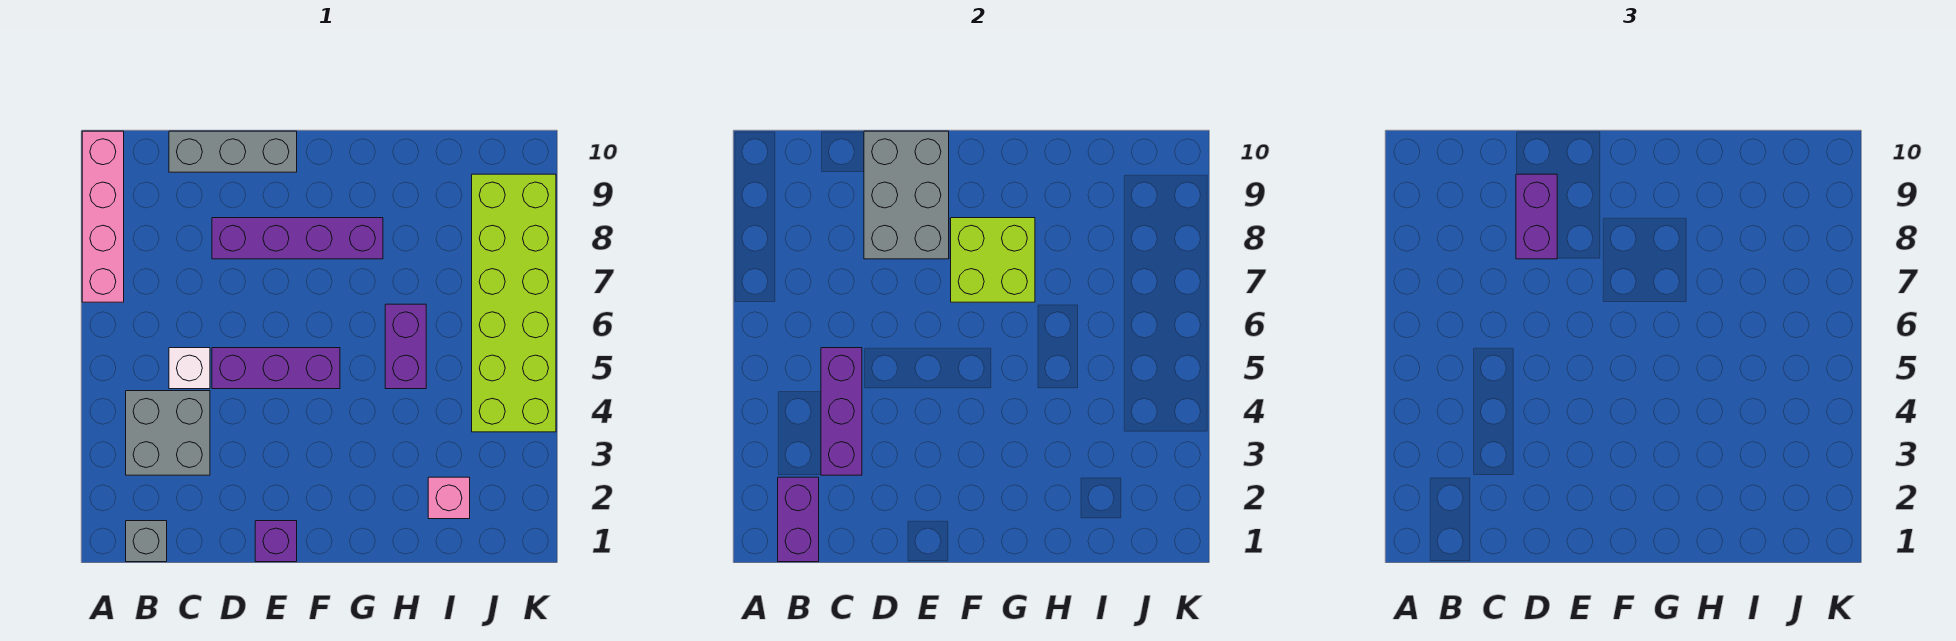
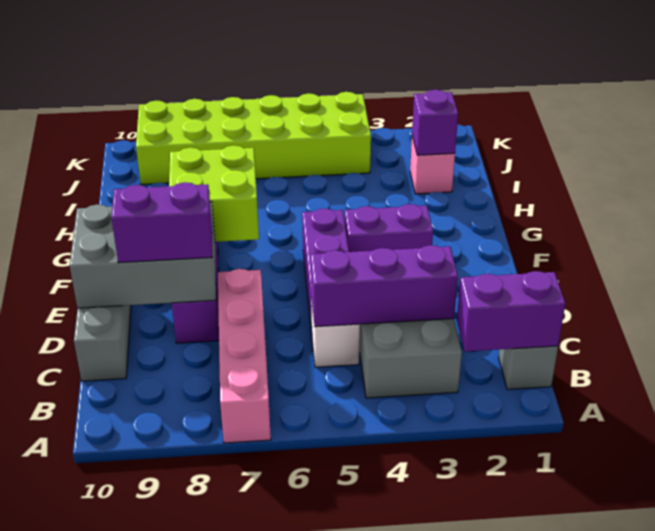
pink 1x4 brick [82,131,124,302] -> pink 1x4 brick turned to [218,269,271,443]
purple 1x1 brick [255,521,297,562] -> purple 1x1 brick moved to [412,90,458,155]
purple 1x2 brick [385,304,426,389] -> purple 1x2 brick moved to [345,204,433,252]

